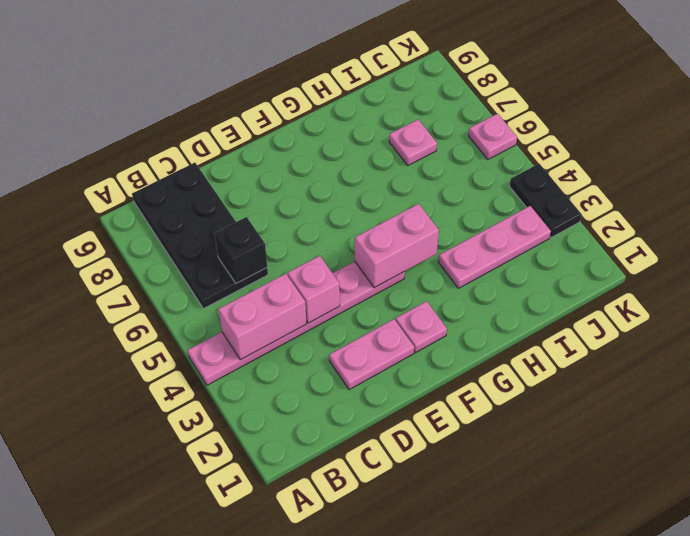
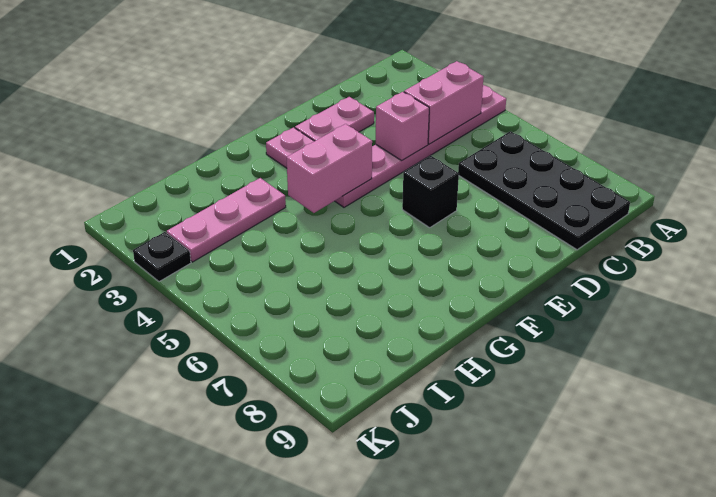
black 1x1 brick [215,217,267,283] -> black 1x1 brick moved to [402,156,459,228]
pink 1x1 plate [389,120,437,165] -> none
black 1x2 plate [509,164,582,238] -> black 1x1 plate [133,232,191,282]
pink 1x1 plate [469,114,517,159] -> none

